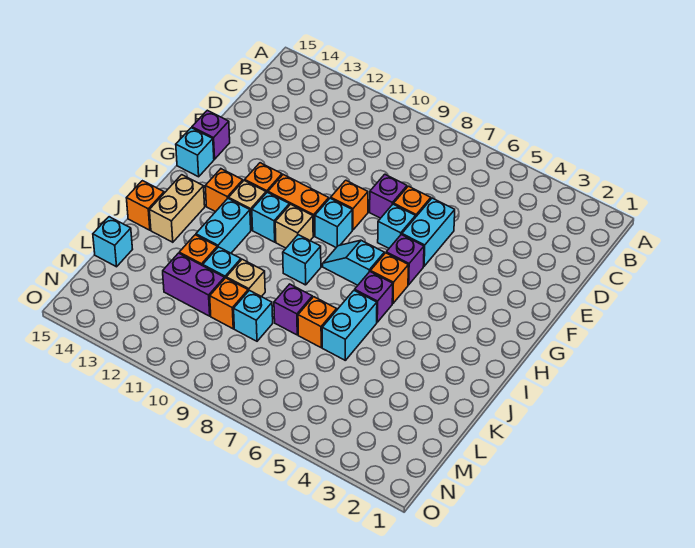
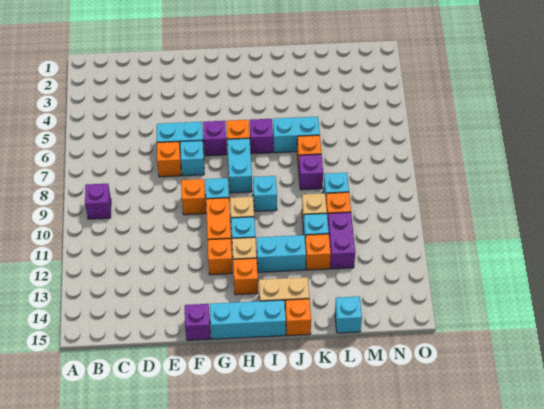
purple 1x1 brick [370,174,407,218] -> purple 1x1 brick moved to [85,184,111,219]
cyan 1x1 brick [176,128,214,177] -> cyan 1x3 brick [210,300,286,339]
cyan 1x2 slope [323,240,384,285] -> cyan 1x2 brick [227,138,252,193]

